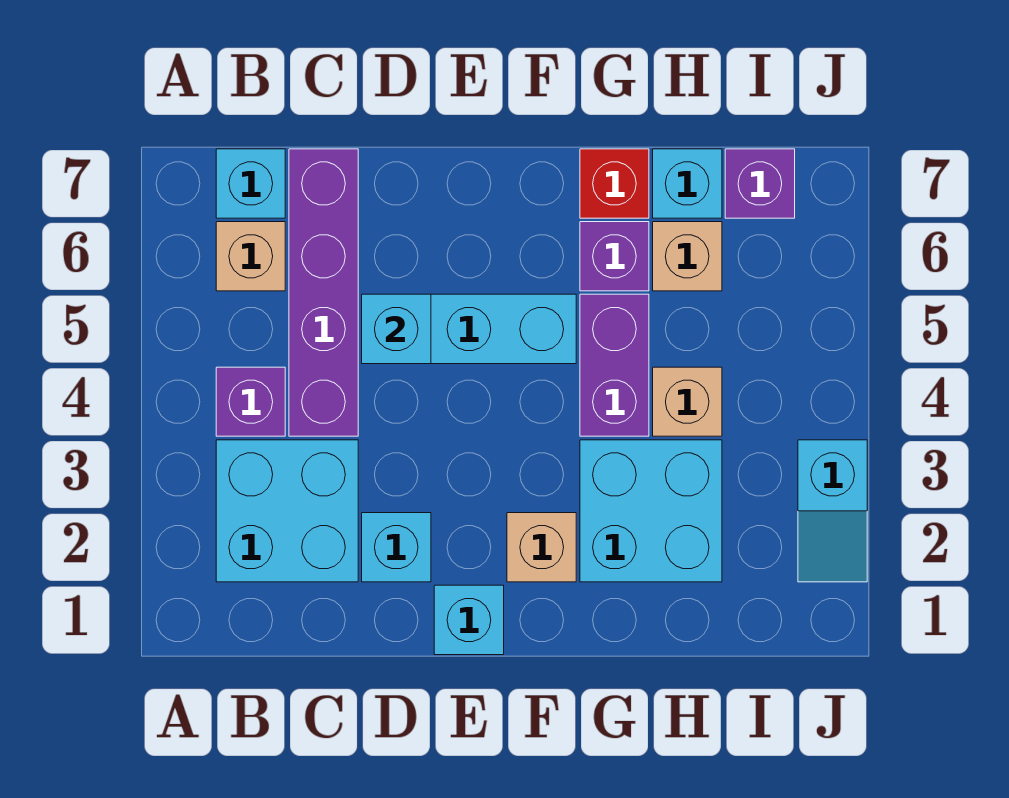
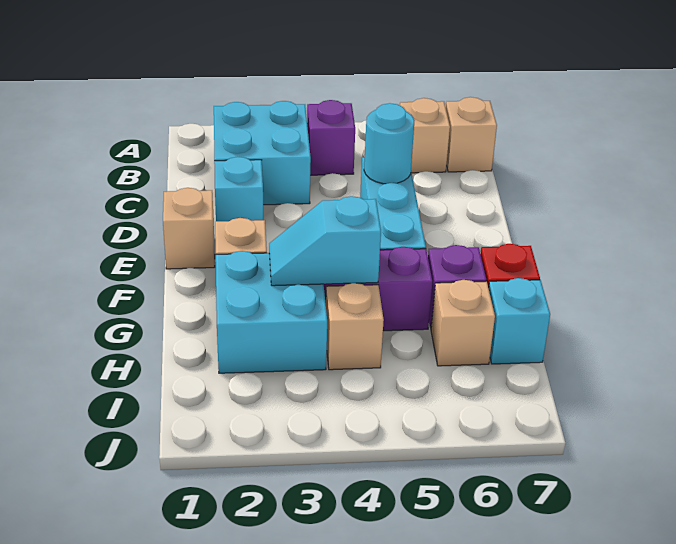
cyan 1x1 brick [216,149,285,218] -> tan 1x1 brick [446,97,497,172]
purple 1x4 brick [289,149,358,436] -> none
cyan 1x1 brick [362,294,431,364] -> cyan 1x1 round brick [364,103,415,184]
cyan 1x1 brick [434,585,504,655] -> tan 1x1 brick [163,188,215,269]
purple 1x1 brick [725,149,795,218] -> none
cyan 1x2 slope [798,440,867,582] -> cyan 1x2 slope moved to [269,196,381,286]

